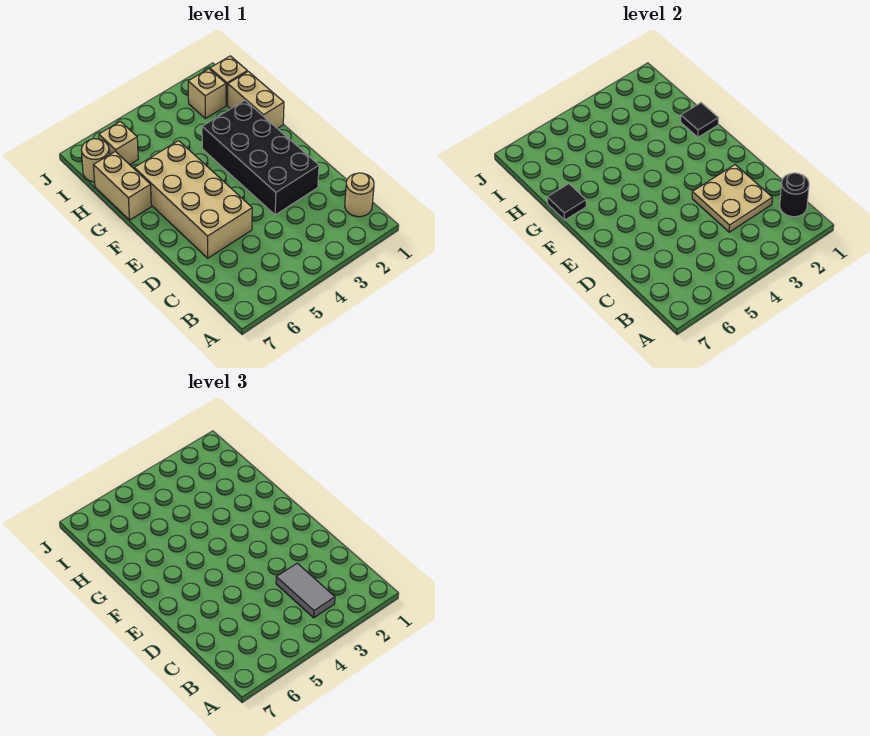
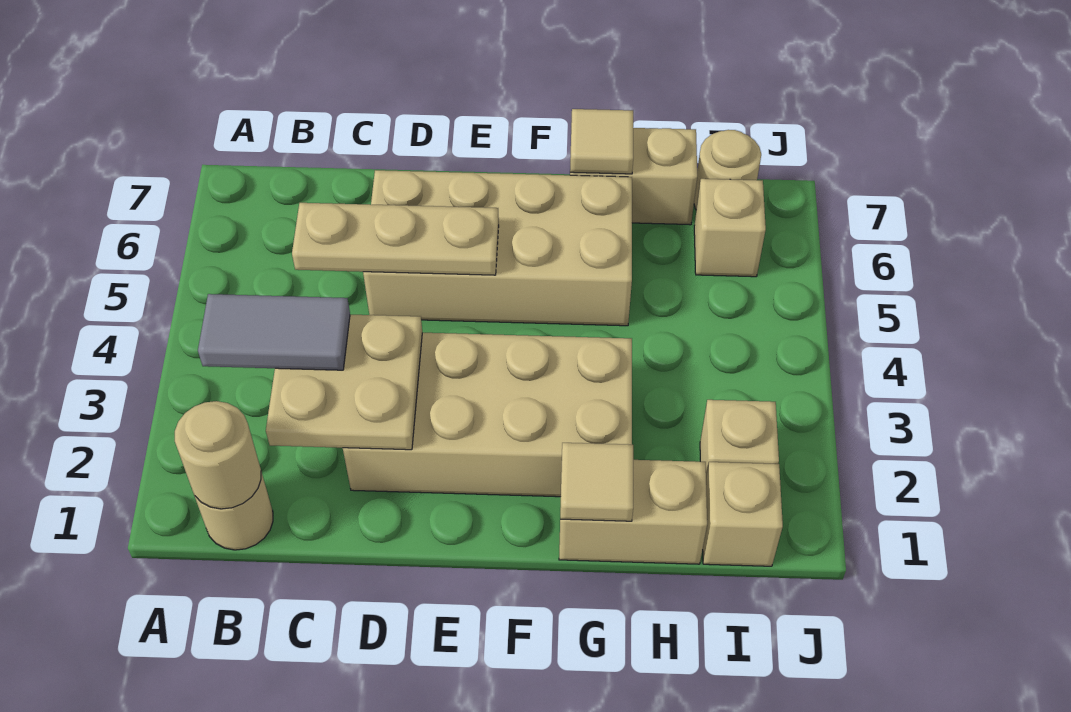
black 1x1 round brick [780,173,809,217] -> tan 1x1 round brick [175,401,261,509]
none -> tan 1x3 plate [292,203,499,275]
black 2x4 brick [202,100,319,215] -> tan 2x4 brick [343,333,632,497]
black 1x1 tile [681,103,718,137] -> tan 1x1 tile [560,443,633,521]
black 1x1 tile [547,184,586,220] -> tan 1x1 tile [570,109,633,174]

